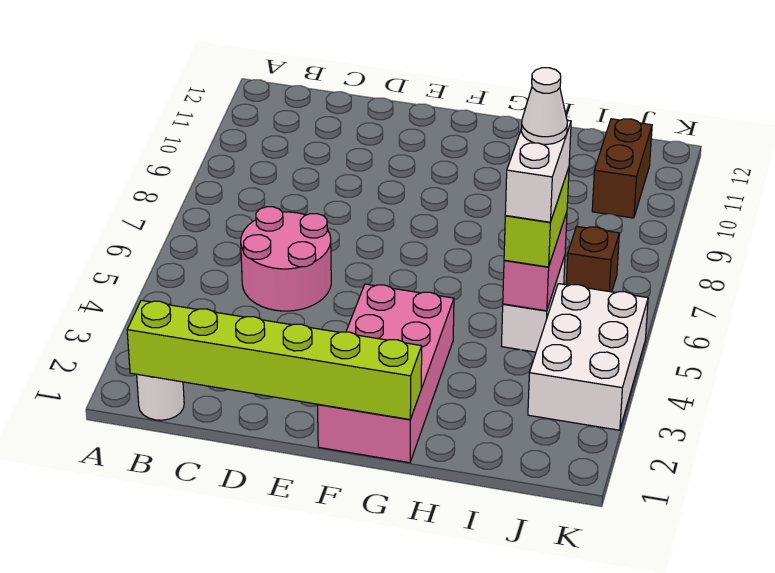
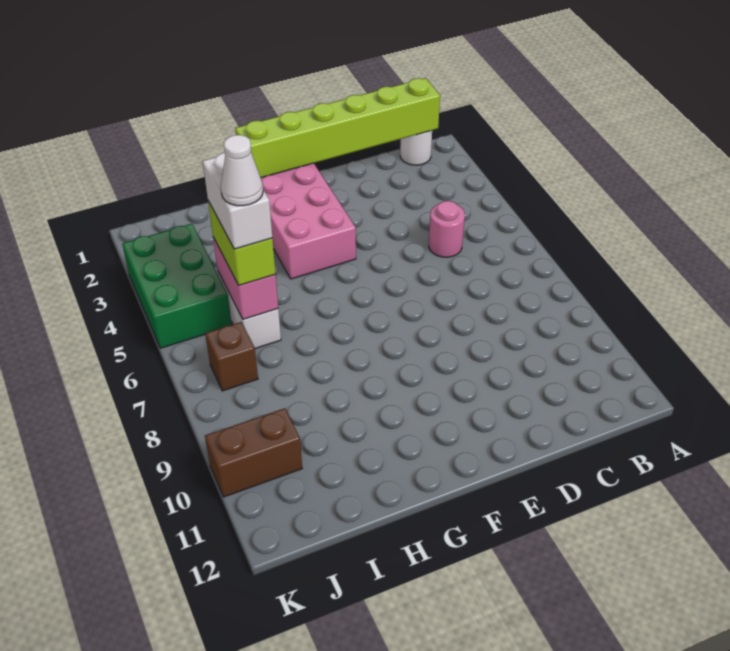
pink 2x2 round brick [241,207,331,311] -> pink 1x1 round brick [429,201,465,257]
white 2x3 brick [528,284,648,430] -> green 2x3 brick [122,224,232,348]
brown 1x2 brick [592,119,652,218] -> brown 1x2 brick turned to [205,408,302,497]

